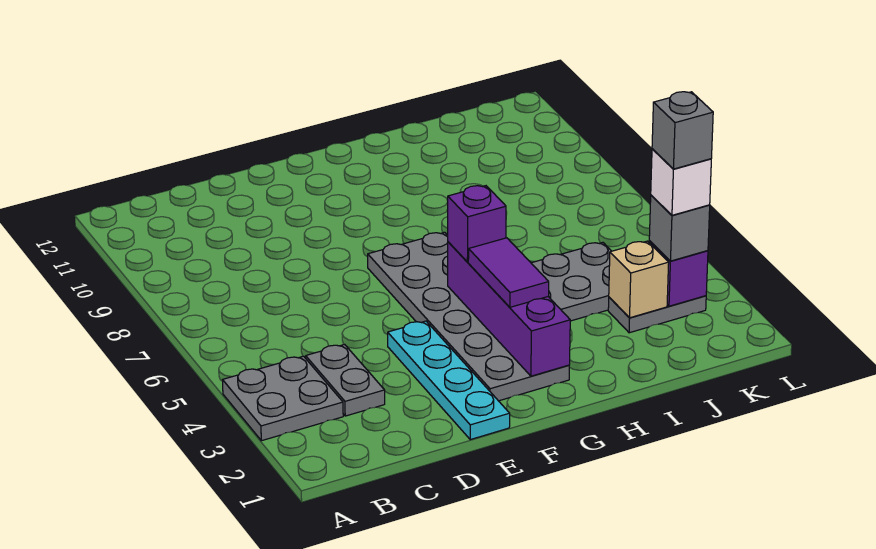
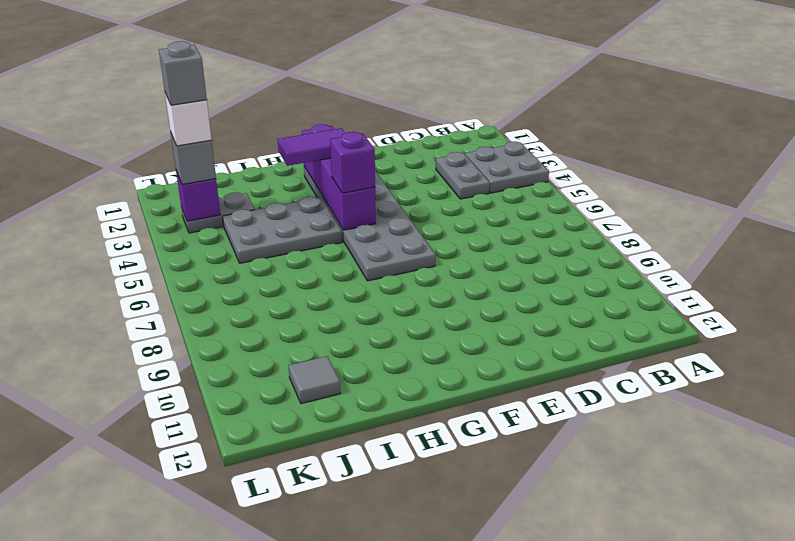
cyan 1x4 plate [388,321,510,440] -> none
purple 1x2 tile [468,238,549,307] -> purple 1x2 tile turned to [278,128,345,166]
tan 1x1 brick [609,241,669,318] -> none
none -> grey 1x1 tile [289,356,340,404]

